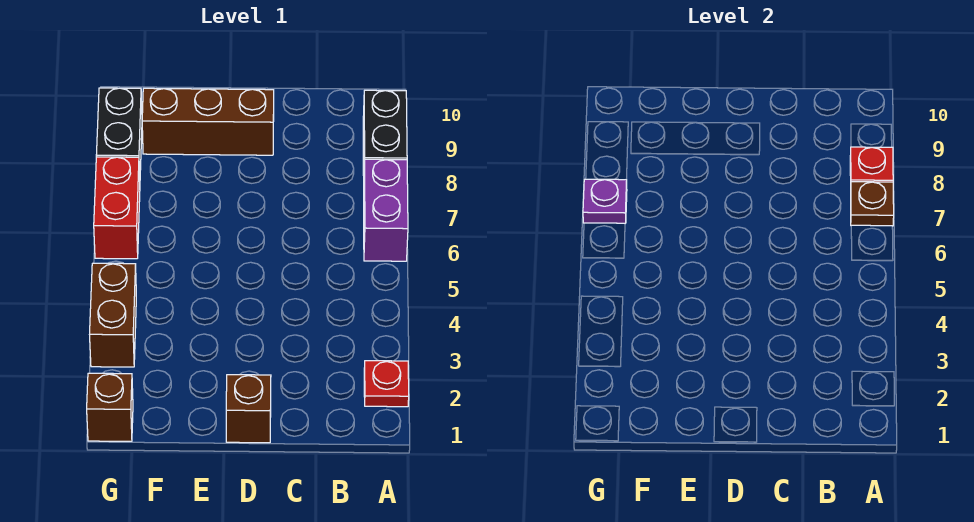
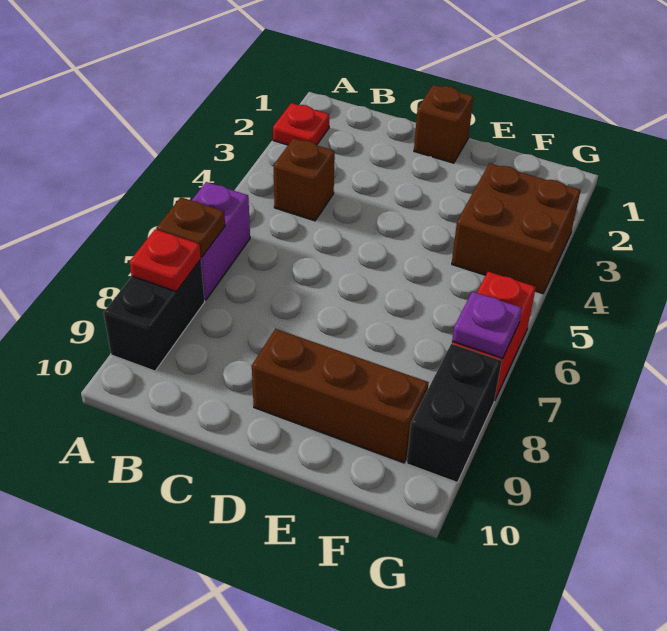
brown 1x1 brick [87,373,133,441] -> brown 1x1 brick moved to [273,138,335,221]
brown 1x2 brick [90,263,136,367] -> brown 2x2 brick [452,163,581,294]

